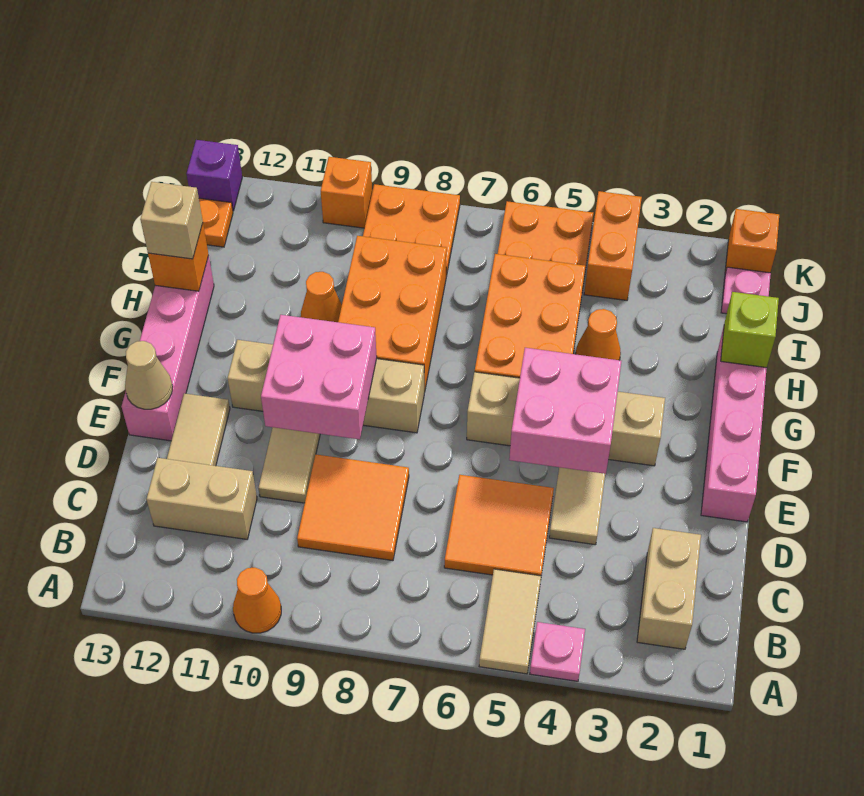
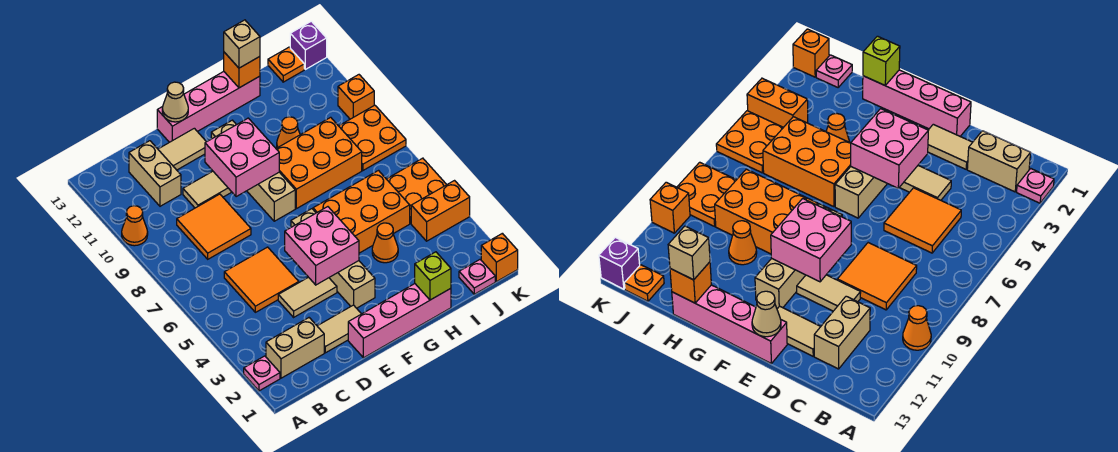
pink 1x1 plate [530,622,585,681] -> pink 1x1 plate moved to [244,356,280,391]
tan 1x2 tile [479,569,541,674] -> tan 1x2 tile moved to [318,305,361,353]

